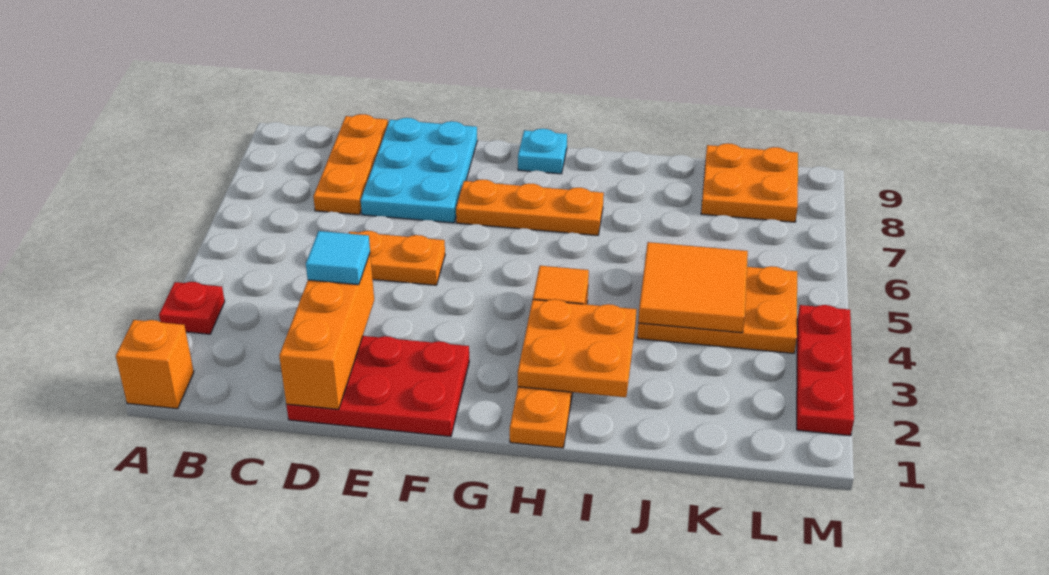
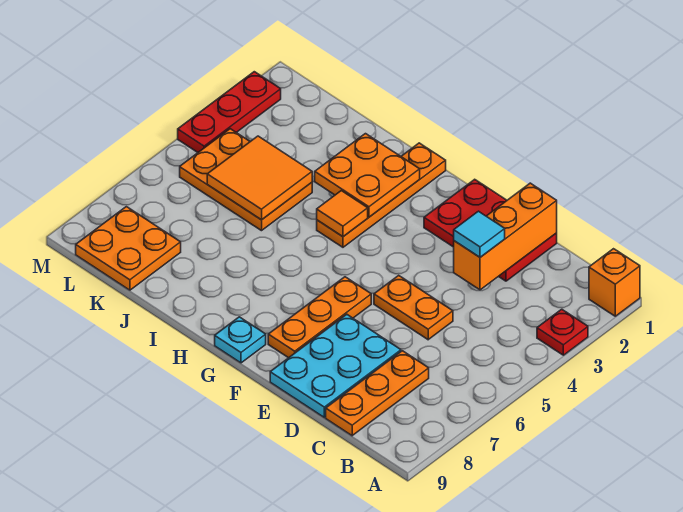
orange 1x3 plate [456,180,604,235] -> orange 1x3 plate turned to [268,277,371,358]

